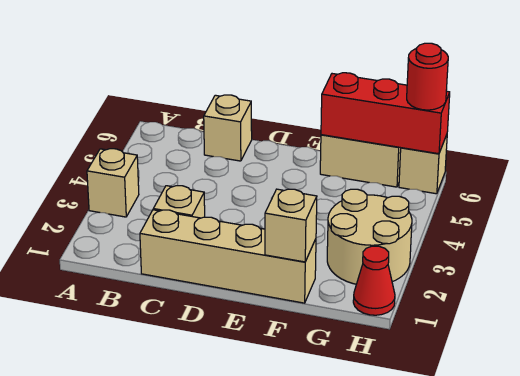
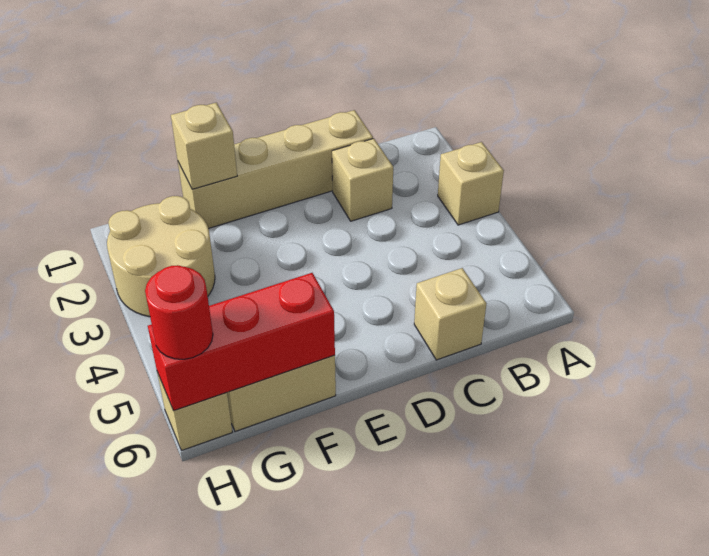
red 1x1 cone [353,246,395,315] -> none

